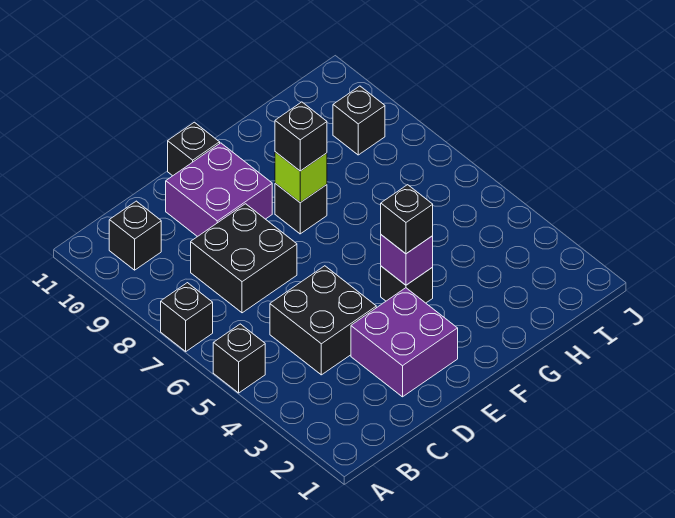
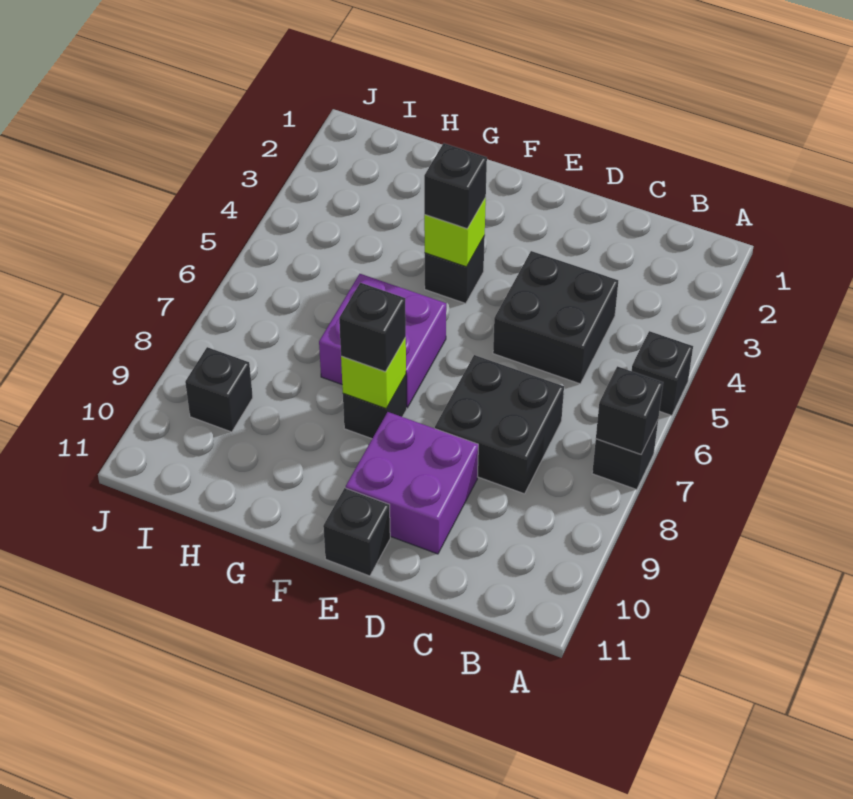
black 1x1 brick [109,201,161,270] -> black 1x1 brick moved to [596,366,663,454]
purple 2x2 brick [351,288,458,397] -> purple 2x2 brick moved to [319,274,446,408]
purple 1x1 brick [381,235,433,285] -> lime 1x1 brick [424,197,486,267]

